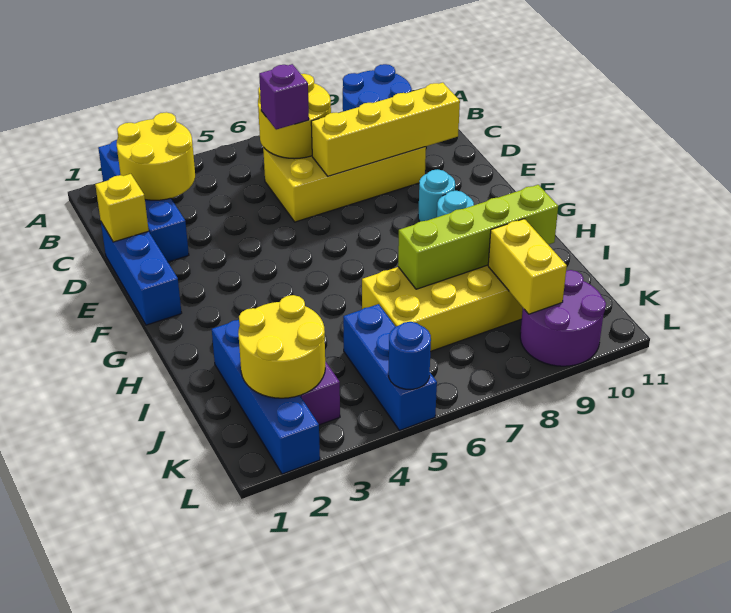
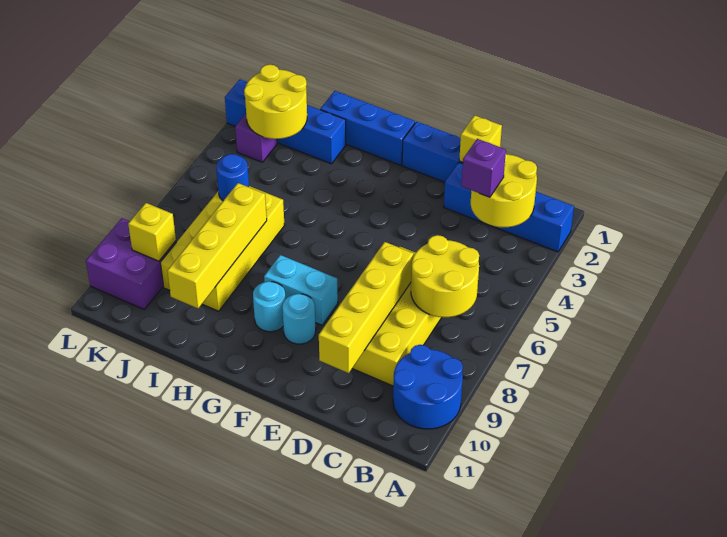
purple 1x1 brick [259,64,309,130] -> purple 1x1 brick moved to [461,139,506,197]
none -> cyan 1x2 brick [264,255,338,325]
lime 1x4 brick [398,185,558,289] -> yellow 1x4 brick [167,183,267,308]
blue 1x3 brick [343,304,437,431] -> blue 1x3 brick moved to [320,91,415,165]
yellow 1x2 brick [488,219,567,314] -> yellow 1x1 brick [128,203,176,261]
purple 2x2 round brick [520,270,606,366] -> purple 2x2 brick [86,218,176,309]
blue 1x1 round brick [389,322,431,389] -> blue 1x1 round brick moved to [216,154,249,201]

